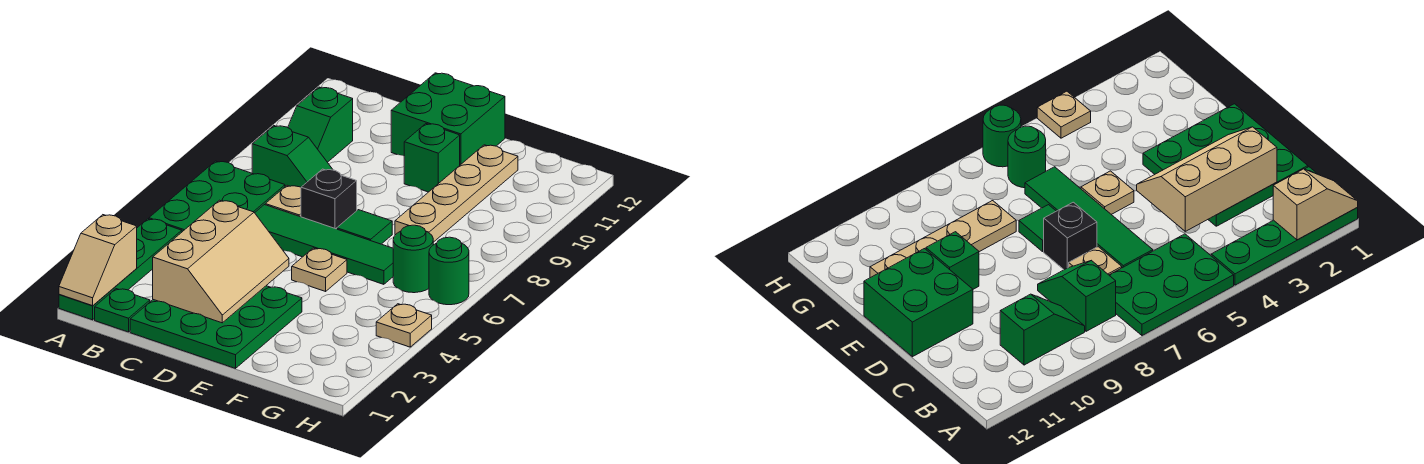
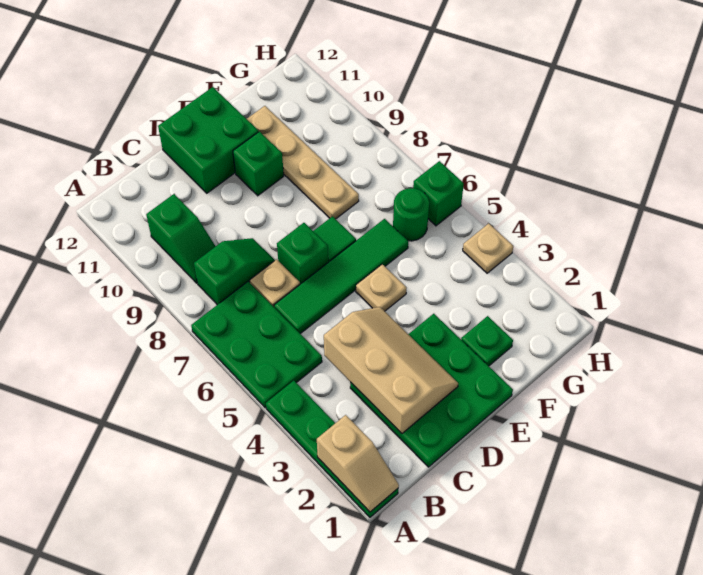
green 1x1 plate [95,289,150,332] -> green 1x1 plate moved to [461,316,513,366]
black 1x1 brick [301,169,357,229] -> green 1x1 brick [277,223,328,284]
green 1x1 round brick [429,237,469,305] -> green 1x1 brick [413,161,464,226]

